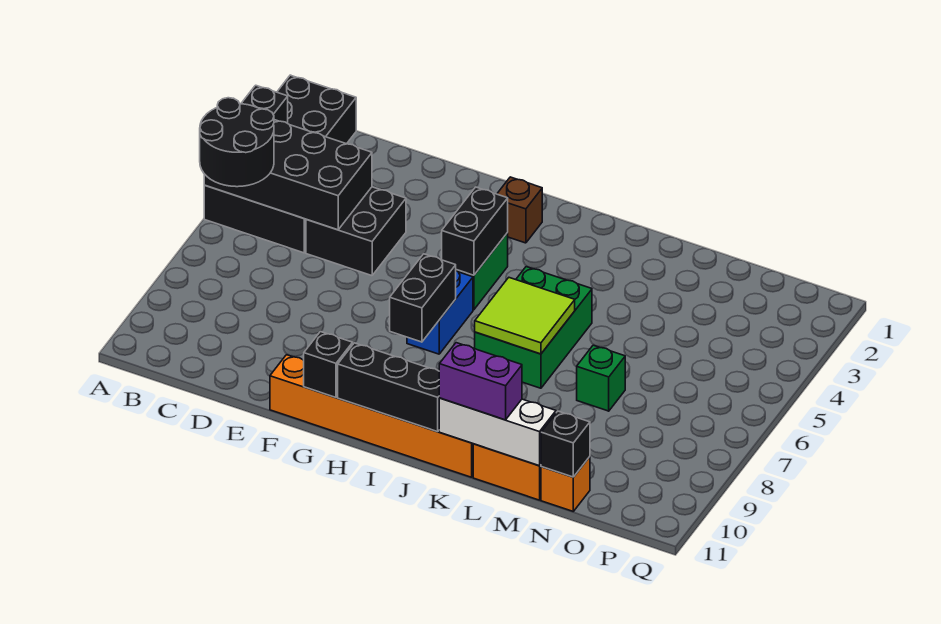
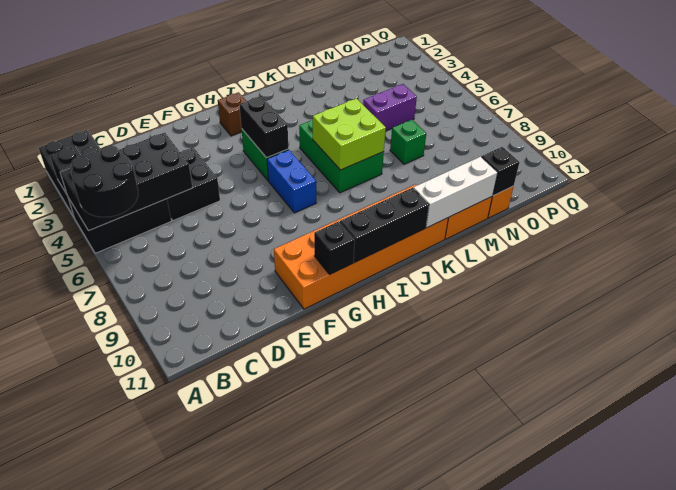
orange 1x6 brick [270,355,473,477] -> orange 2x6 brick [274,184,448,309]
black 1x2 brick [390,254,456,342] -> none
lime 2x2 tile [475,278,575,354] -> lime 2x2 brick [313,98,386,170]
purple 1x2 brick [439,343,522,420] -> purple 1x2 brick moved to [363,84,417,131]

